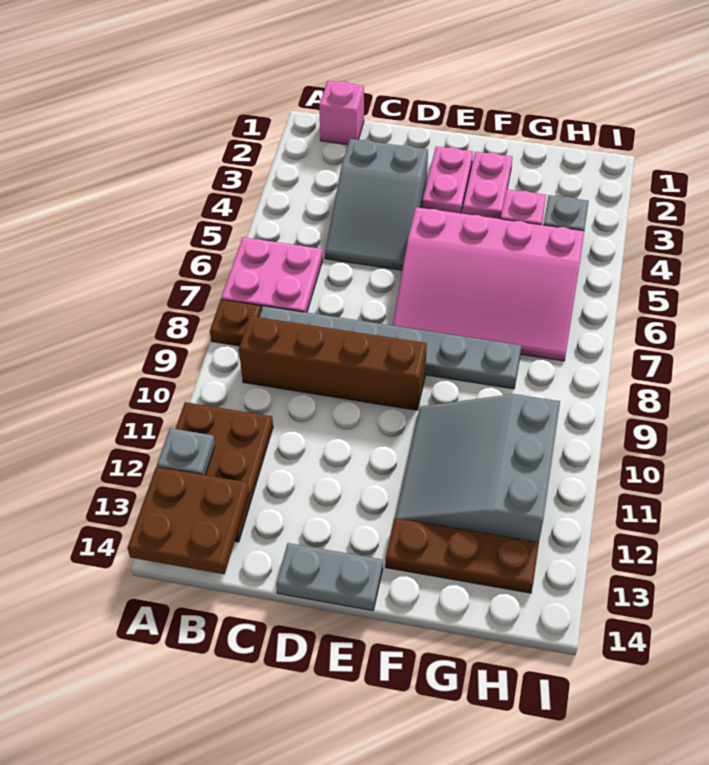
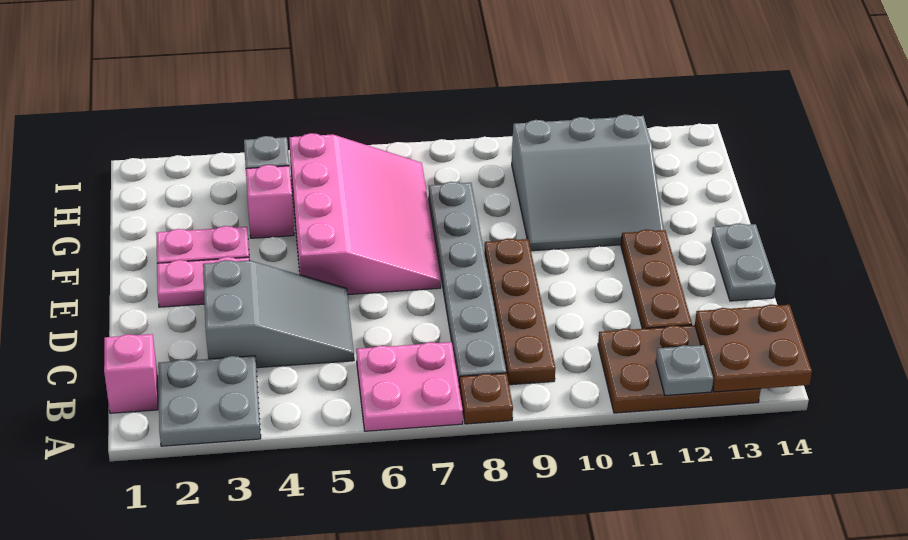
none -> grey 2x2 plate [158,356,261,446]
brown 1x4 brick [239,316,427,410] -> brown 1x4 plate [484,239,555,385]
brown 1x3 plate [385,518,539,593] -> brown 1x3 plate moved to [621,229,692,329]

